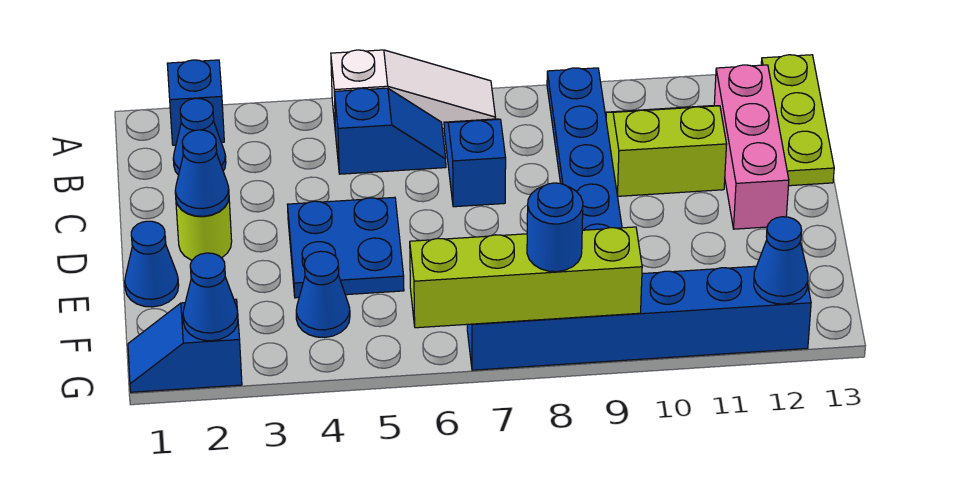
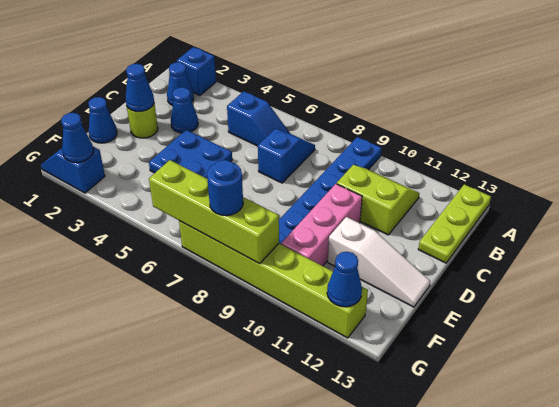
white 1x3 slope [331,50,495,134] -> white 1x3 slope moved to [328,217,430,307]
pink 1x3 brick [714,65,789,229] -> pink 1x3 brick moved to [281,184,362,266]
blue 1x1 cone [296,251,350,337] -> blue 1x1 cone moved to [171,87,198,133]
blue 1x6 brick [467,266,811,370] -> lime 1x6 brick [179,221,368,338]

